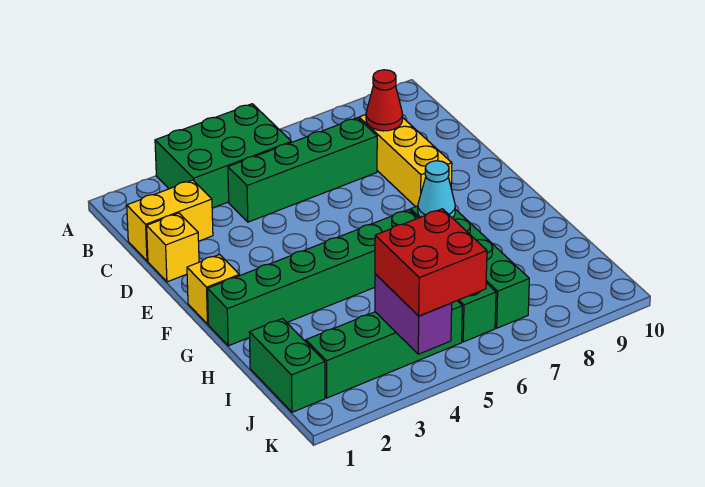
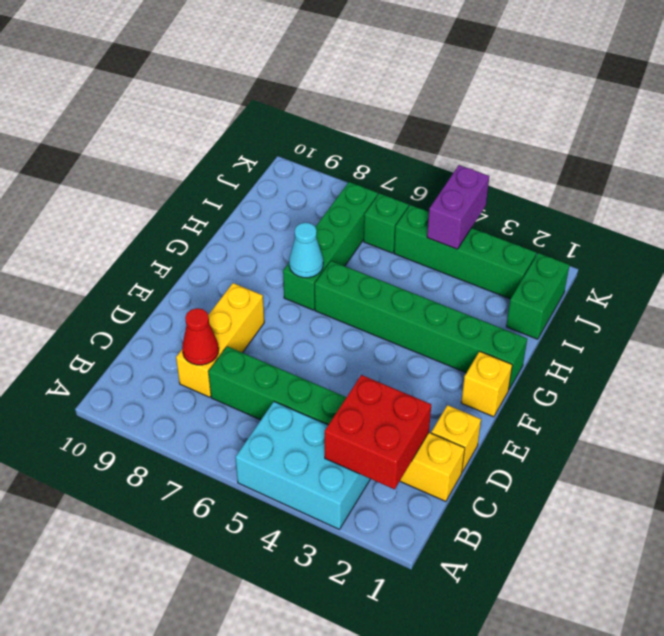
green 2x3 brick [155,104,291,208] -> cyan 2x3 brick [235,402,370,530]
red 2x2 brick [375,209,487,316] -> red 2x2 brick moved to [325,375,431,489]

